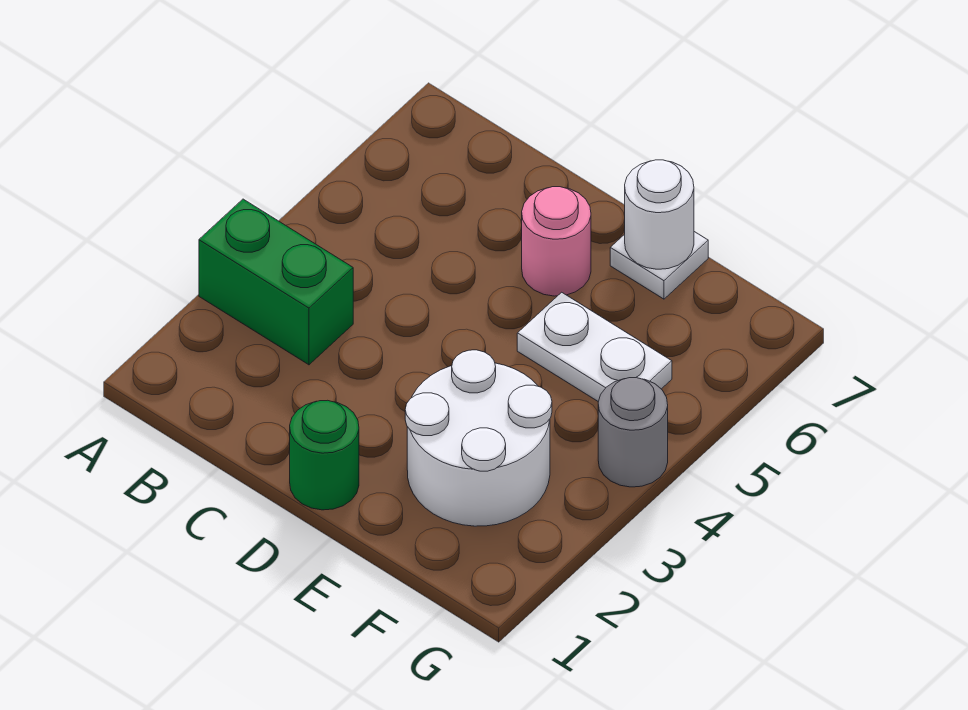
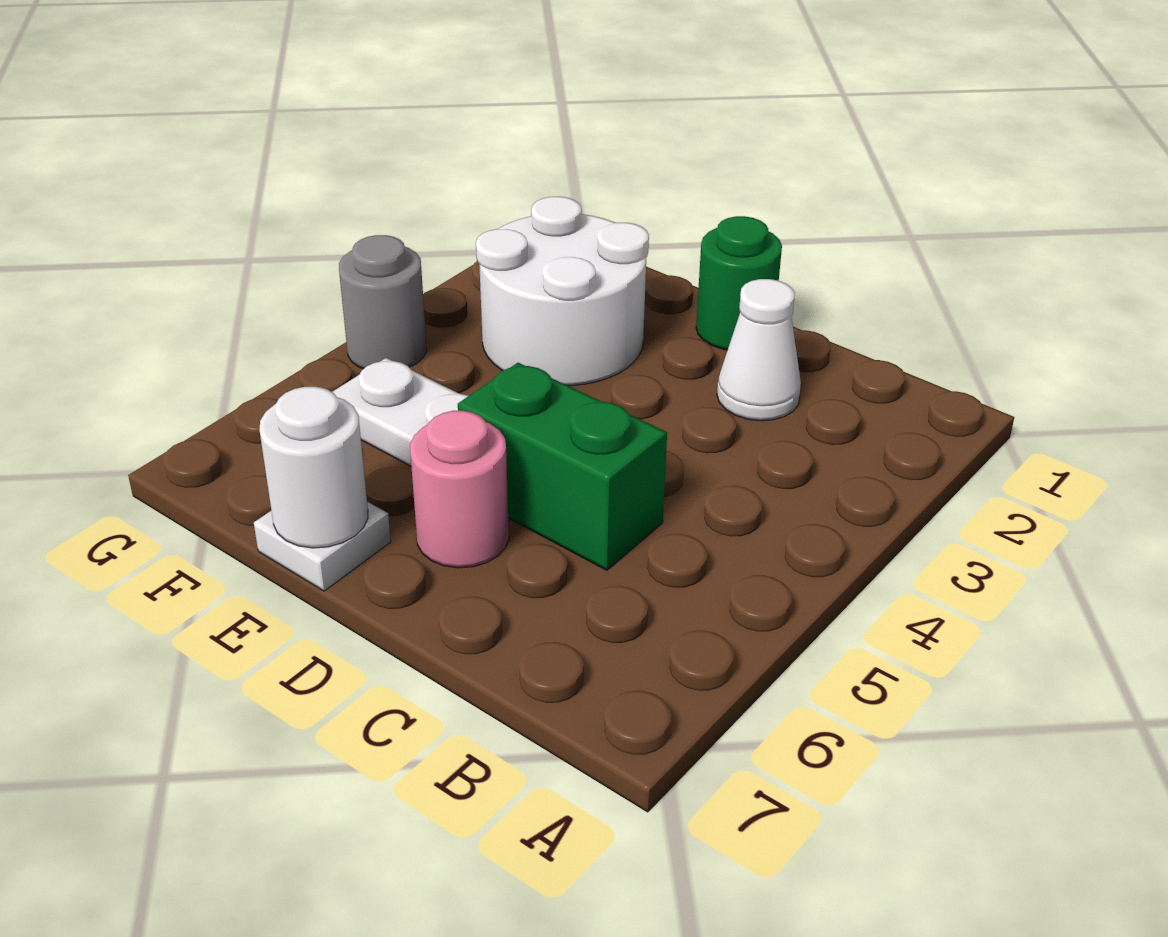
green 1x2 brick [199,199,353,365] -> green 1x2 brick moved to [458,363,667,570]
none -> white 1x1 cone [717,279,801,421]

